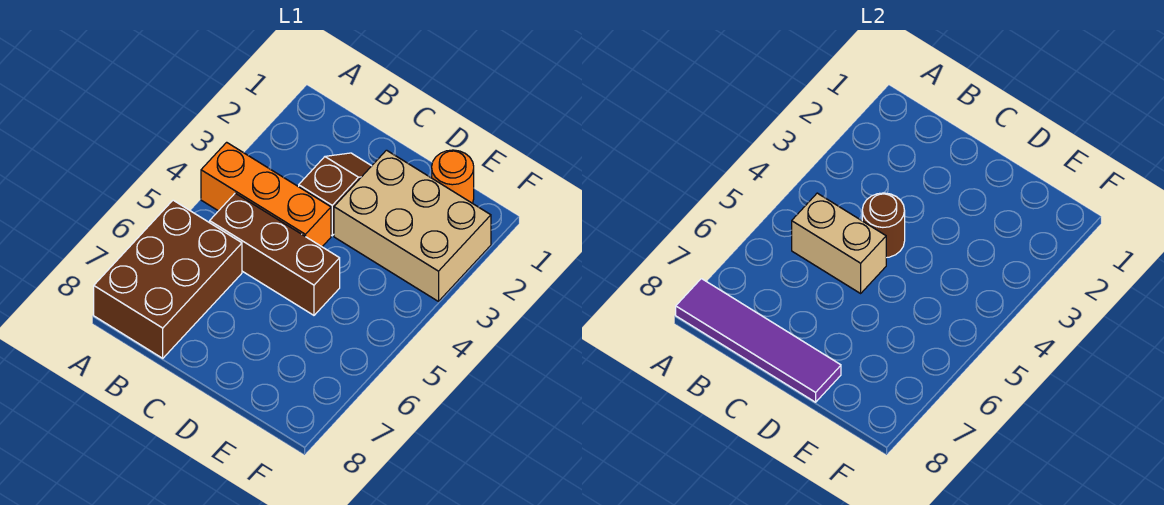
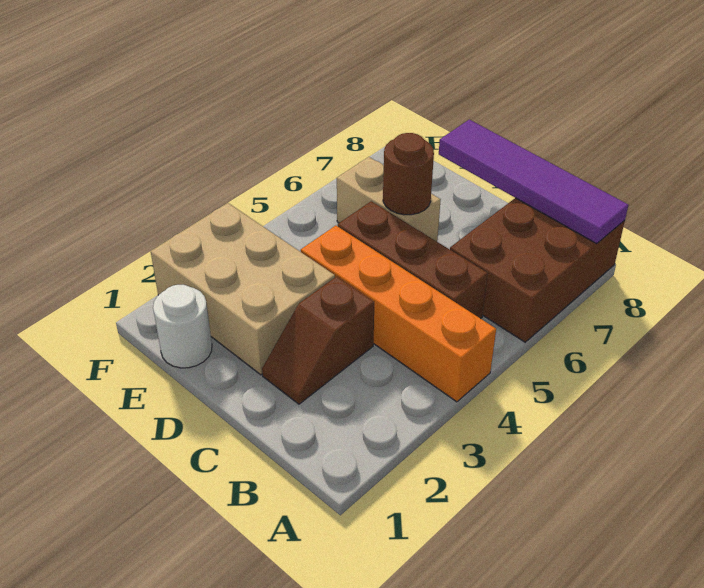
orange 1x3 brick [201,142,331,247] -> orange 1x4 brick [301,226,496,402]
tan 1x2 brick [792,193,886,293] -> tan 1x2 brick moved to [337,157,441,241]
brown 1x1 round brick [862,193,905,258] -> brown 1x1 round brick moved to [383,133,434,215]
orange 1x1 round brick [432,150,474,203] -> white 1x1 round brick [153,285,212,368]

